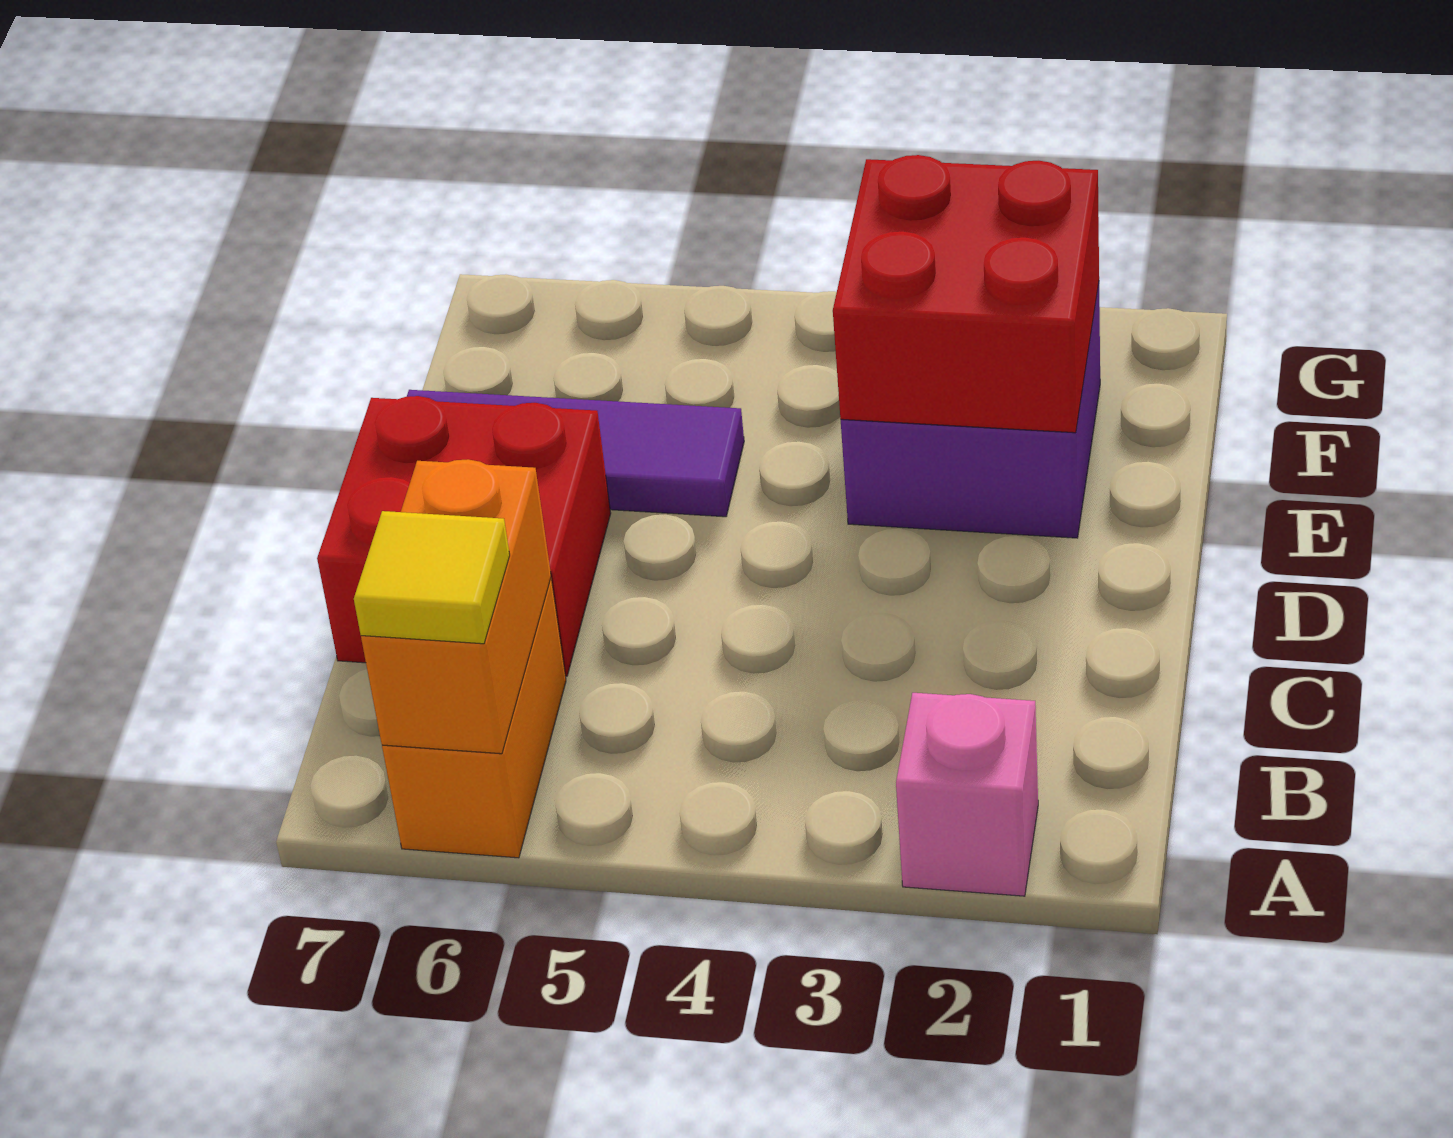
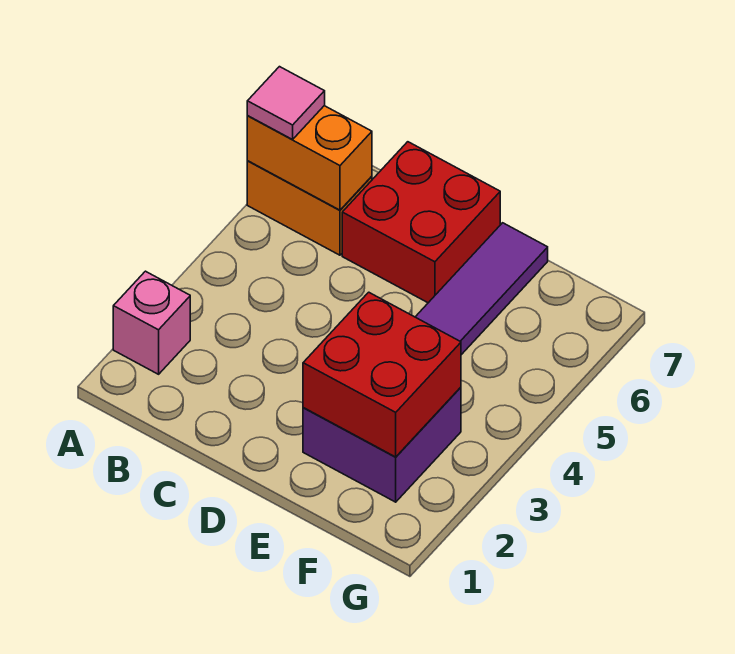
yellow 1x1 tile [354,511,510,644] -> pink 1x1 tile [247,67,325,139]

